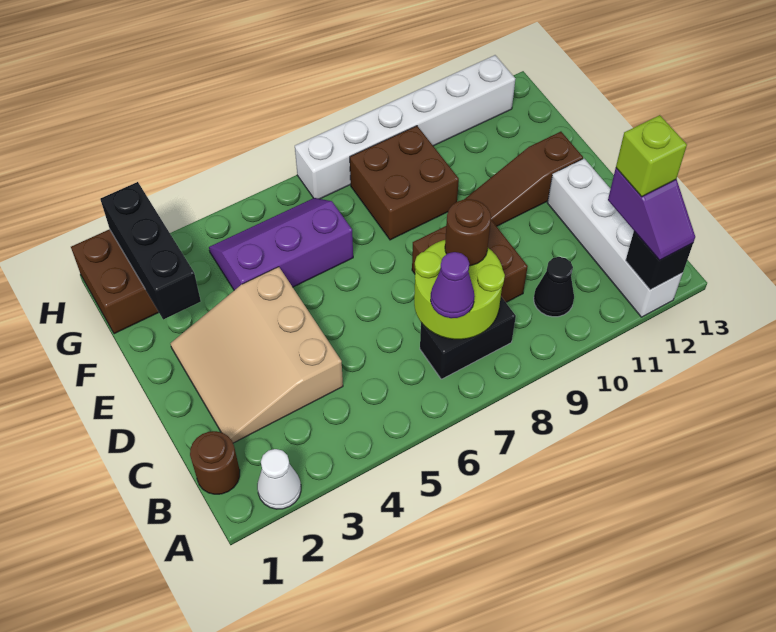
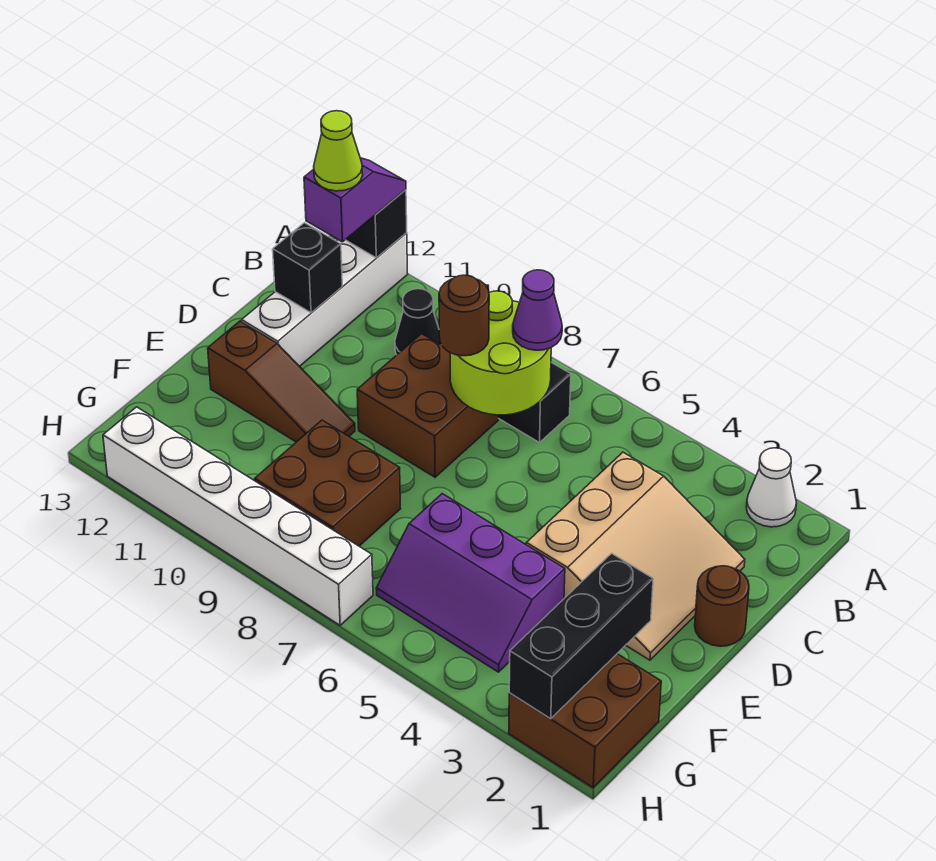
brown 1x1 round brick [190,431,240,494] -> brown 1x1 round brick moved to [695,566,749,646]
lime 1x1 brick [616,115,687,197] -> lime 1x1 cone [314,111,363,191]
none -> black 1x1 brick [273,223,342,313]

